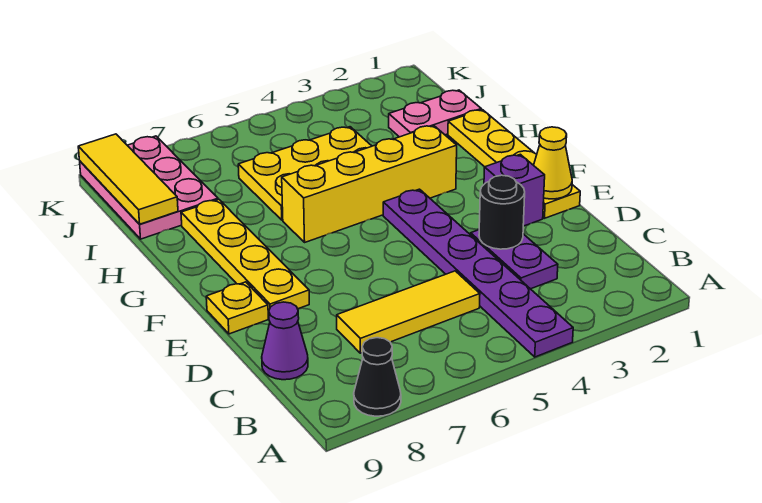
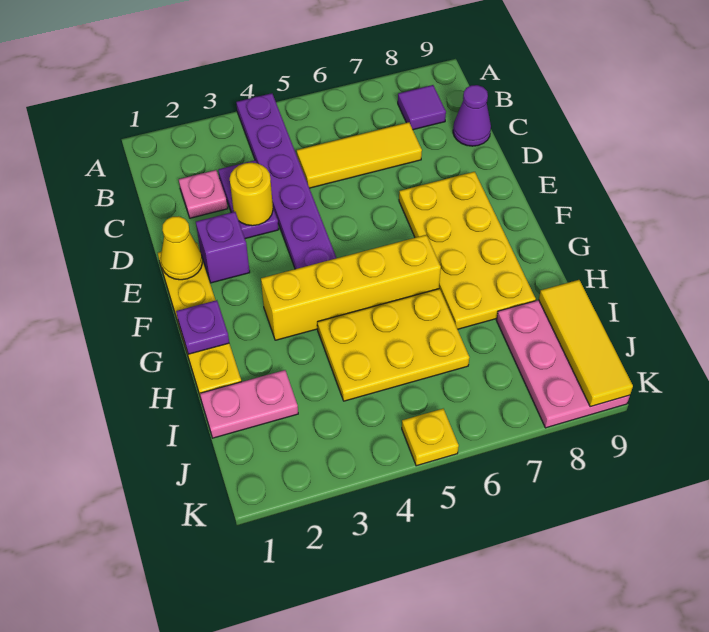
black 1x1 cone [354,338,401,416] -> none
none -> purple 1x1 tile [398,85,446,130]
none -> pink 1x1 plate [179,170,228,218]
black 1x1 round brick [479,175,525,249] -> yellow 1x1 round brick [230,163,273,226]
yellow 1x4 plate [181,199,309,317] -> yellow 2x4 plate [399,172,536,329]
yellow 1x1 plate [206,282,268,334] -> yellow 1x1 plate moved to [402,409,459,466]
none -> purple 1x1 plate [176,300,229,354]

